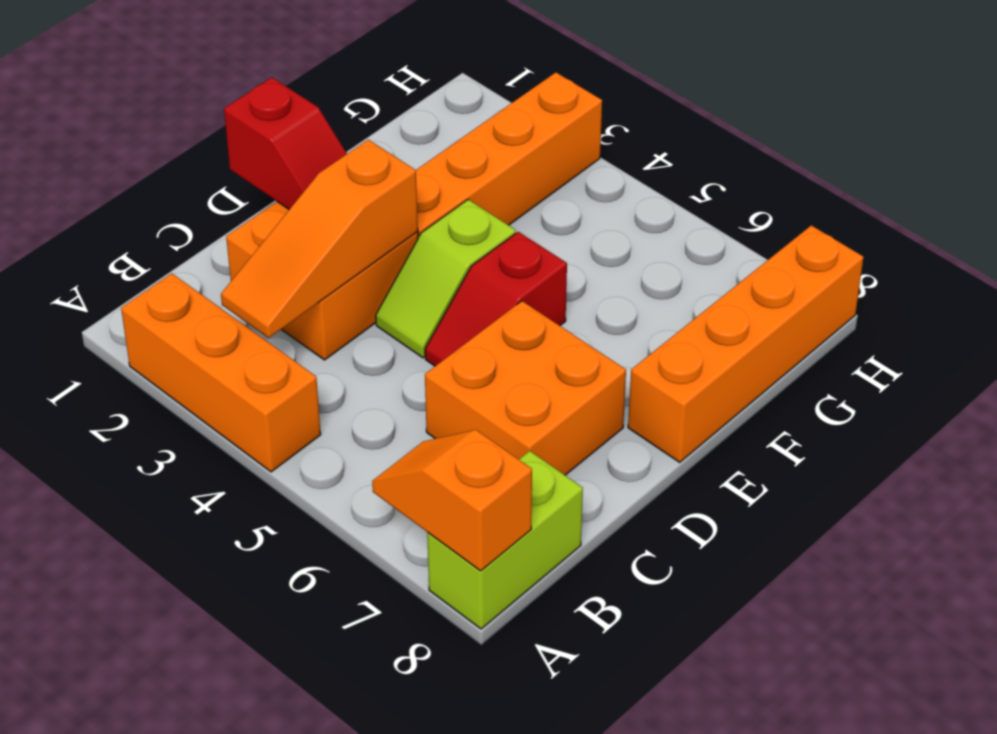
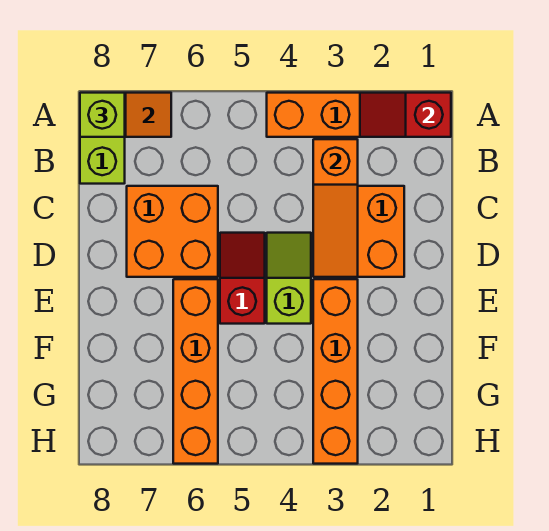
none -> lime 1x1 brick [80,93,125,137]
orange 1x3 slope [221,140,418,338] -> orange 1x3 slope turned to [313,139,358,277]
red 1x2 slope [224,77,347,209] -> red 1x2 slope moved to [360,93,451,137]
orange 1x4 brick [628,225,863,462] -> orange 1x4 brick moved to [173,279,218,464]

